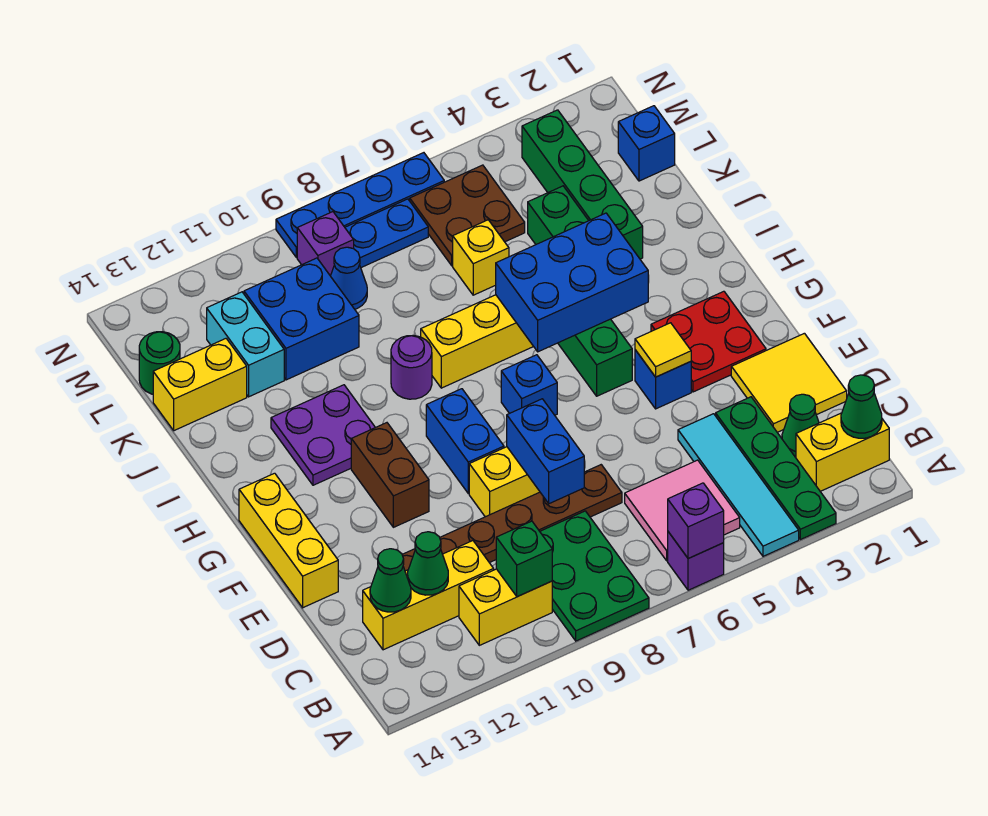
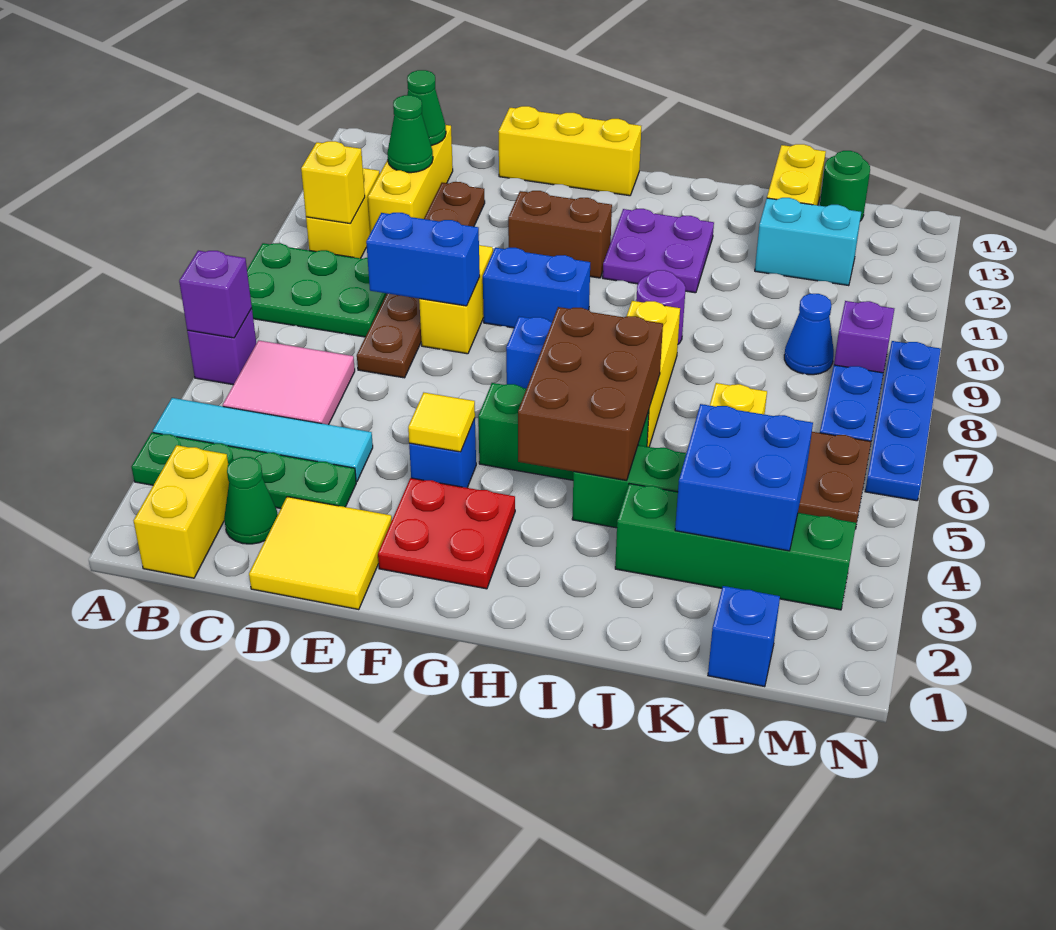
green 1x1 cone [841,375,882,438] -> none
green 1x1 brick [496,521,552,597] -> yellow 1x1 brick [301,141,365,223]
blue 2x3 brick [496,213,648,352] -> brown 2x3 brick [518,307,663,481]
blue 2x2 brick [244,258,359,380] -> blue 2x2 brick moved to [675,404,813,551]

